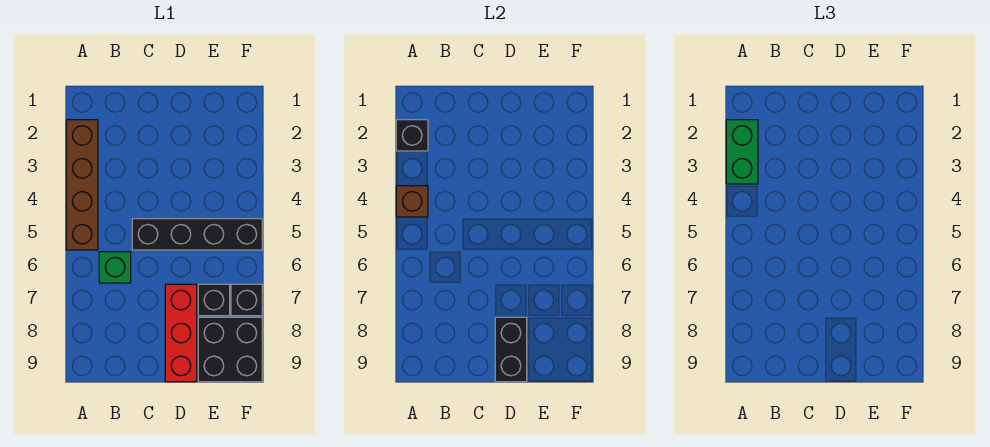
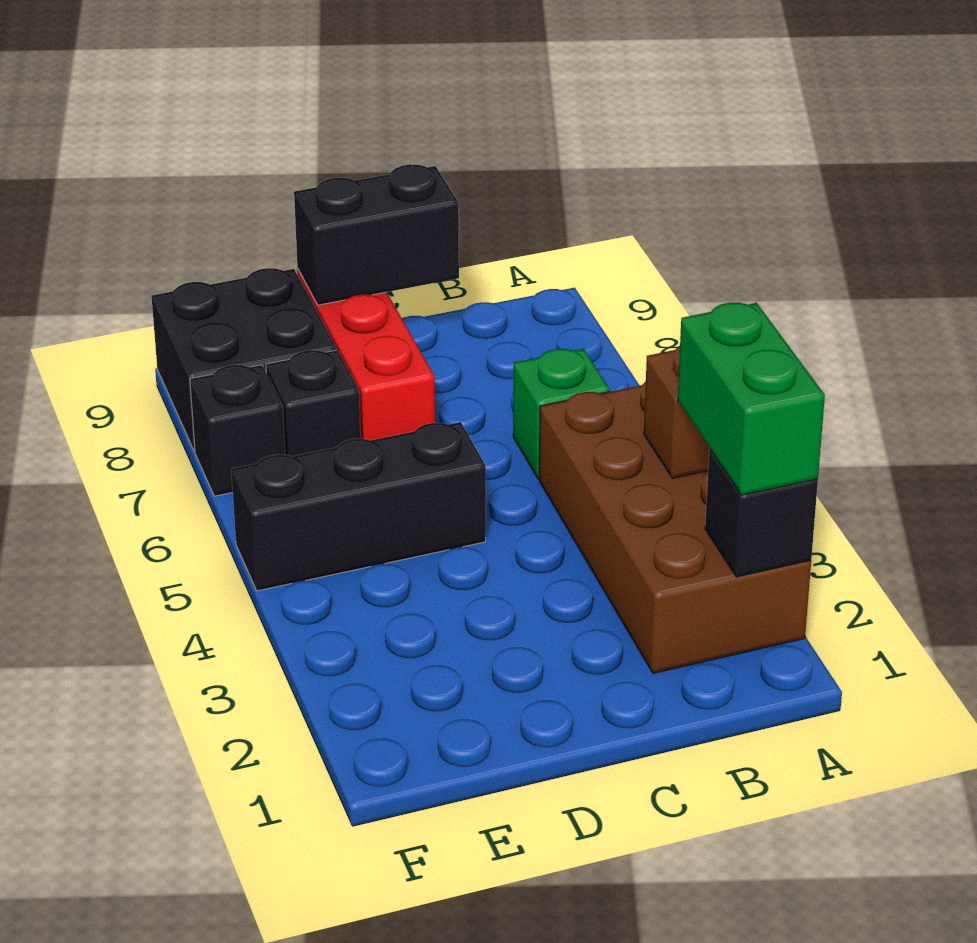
brown 1x4 brick [66,120,98,250] -> brown 2x4 brick [539,382,811,673]
black 1x4 brick [132,219,262,250] -> black 1x3 brick [231,422,486,591]
black 1x2 brick [495,317,527,382] -> black 1x2 brick turned to [294,164,459,305]

